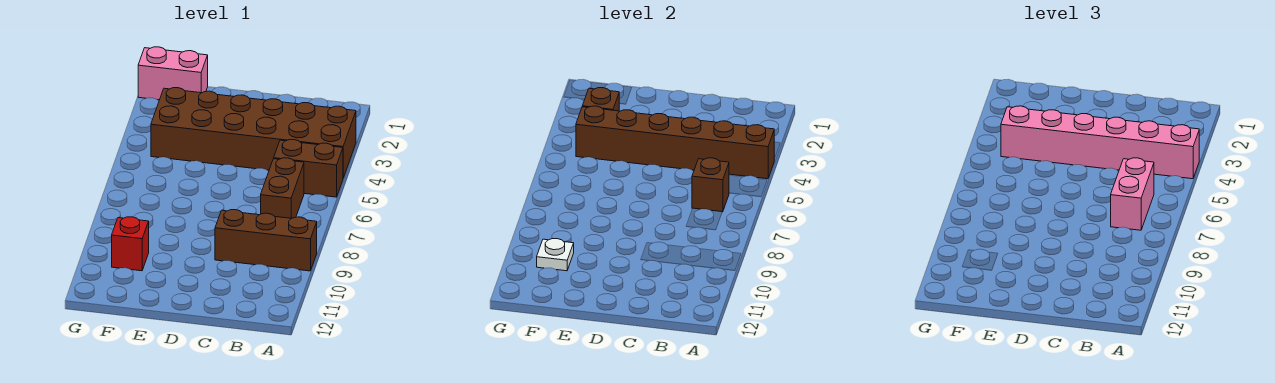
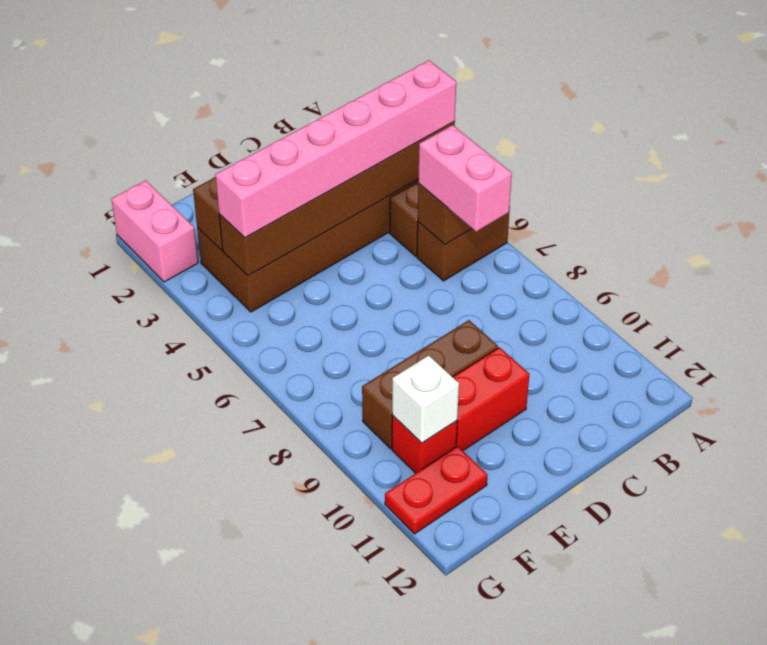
brown 1x3 brick [215,210,317,271] -> brown 1x3 brick moved to [362,320,498,449]
brown 1x2 brick [261,158,304,218] -> brown 1x2 brick turned to [417,206,510,281]
none -> red 1x2 brick [453,347,529,451]
pink 1x2 brick [138,47,208,100] -> pink 1x2 brick turned to [111,181,198,282]
white 1x1 plate [537,239,574,271] -> white 1x1 brick [392,355,459,443]
none -> red 1x2 plate [385,446,488,534]

